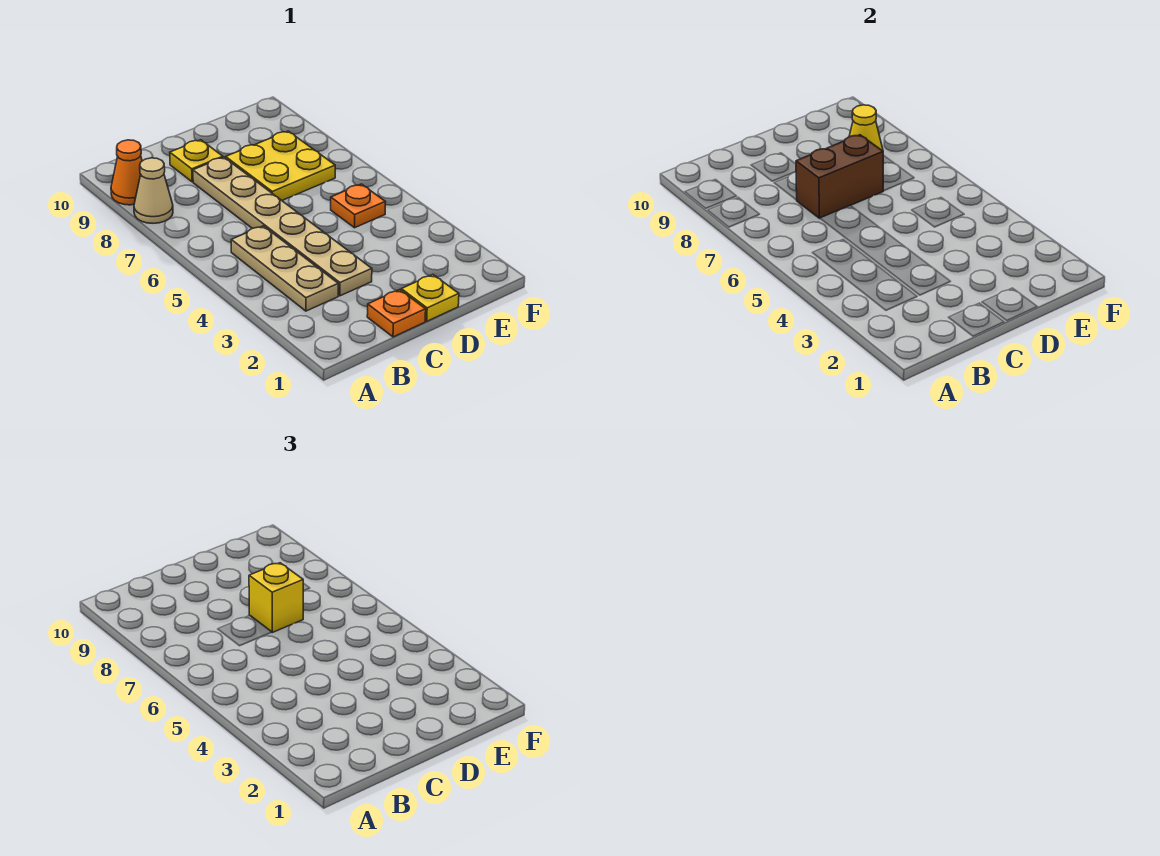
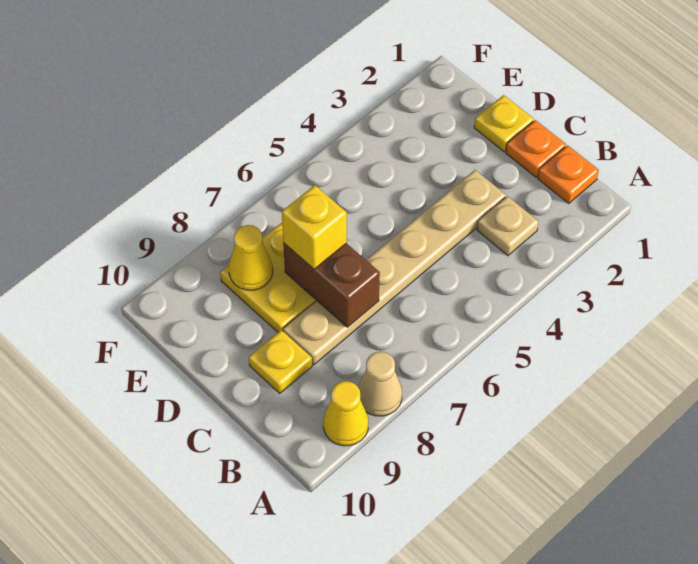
orange 1x1 cone [111,140,142,205] -> yellow 1x1 cone [323,381,368,446]
tan 1x3 plate [231,226,338,311] -> tan 1x1 plate [477,196,538,256]
orange 1x1 plate [331,184,385,228] -> orange 1x1 plate moved to [538,145,599,204]

